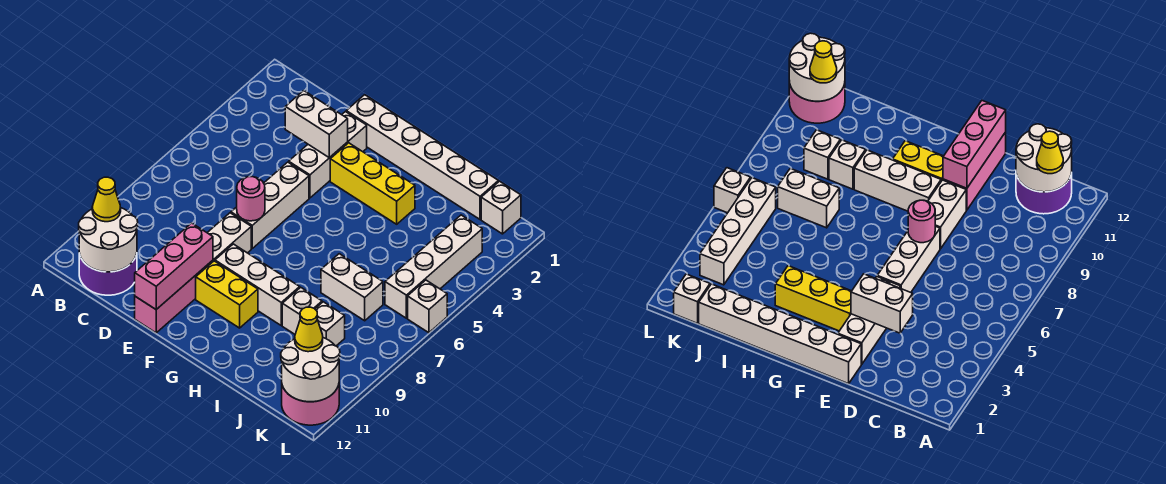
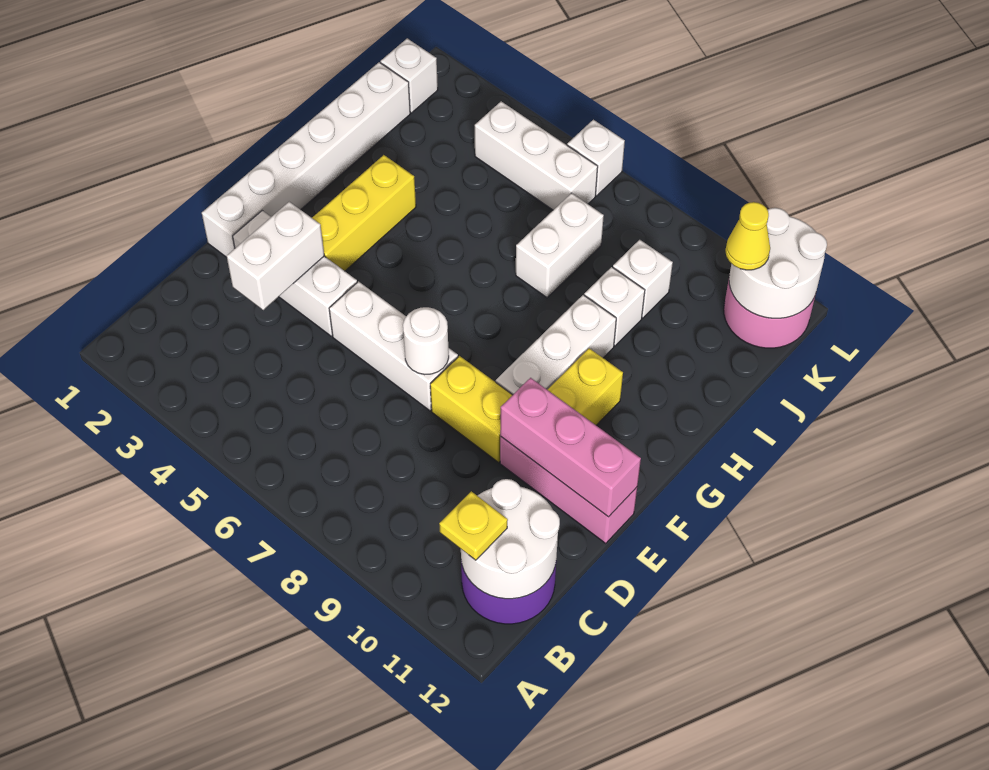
yellow 1x1 cone [92,177,121,222] -> yellow 1x1 plate [439,491,508,560]
pink 1x1 round brick [237,177,265,221] -> white 1x1 round brick [403,307,449,375]
white 1x2 brick [207,213,251,261] -> yellow 1x2 brick [430,356,512,462]
white 1x4 brick [385,215,482,318] -> white 1x3 brick [475,101,598,210]

